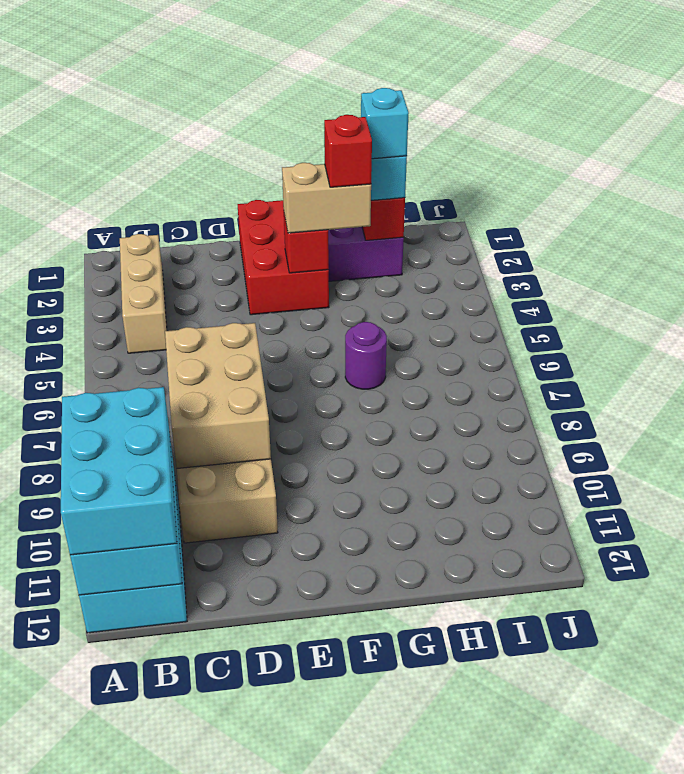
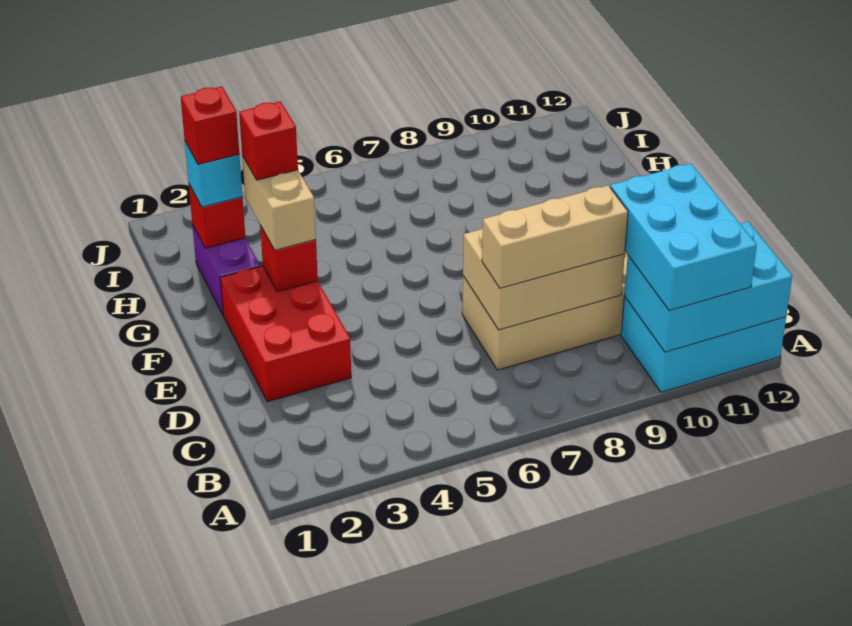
cyan 2x3 brick [61,387,177,555] -> cyan 2x3 brick turned to [610,163,757,311]
tan 1x3 brick [120,234,167,353] -> tan 1x3 brick moved to [482,185,628,288]
red 2x3 brick [237,200,329,315] -> red 2x3 brick turned to [220,266,351,402]
purple 1x1 round brick [345,322,387,389] -> none
cyan 1x1 brick [361,88,409,159] -> red 1x1 brick [181,87,239,165]

